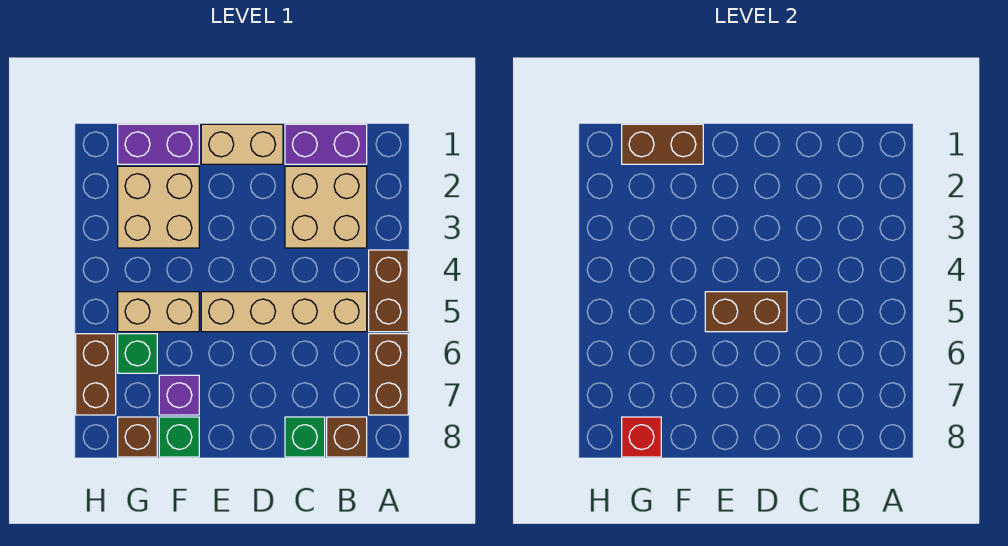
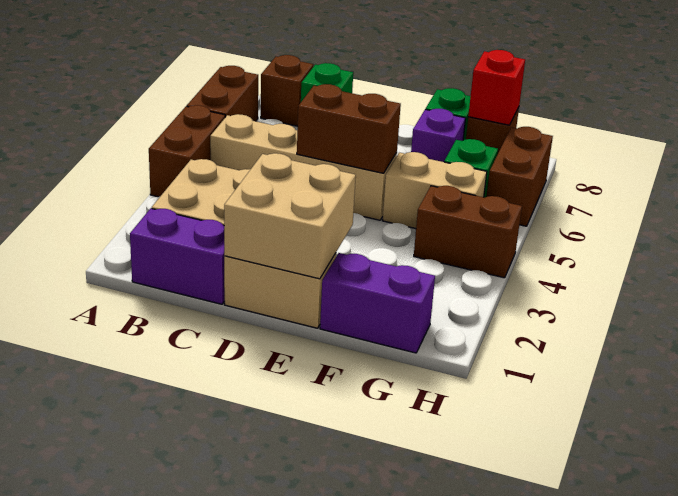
brown 1x2 brick [622,124,703,164] -> brown 1x2 brick moved to [414,186,522,278]
tan 2x2 brick [118,166,199,248] -> tan 2x2 brick moved to [224,153,356,279]

